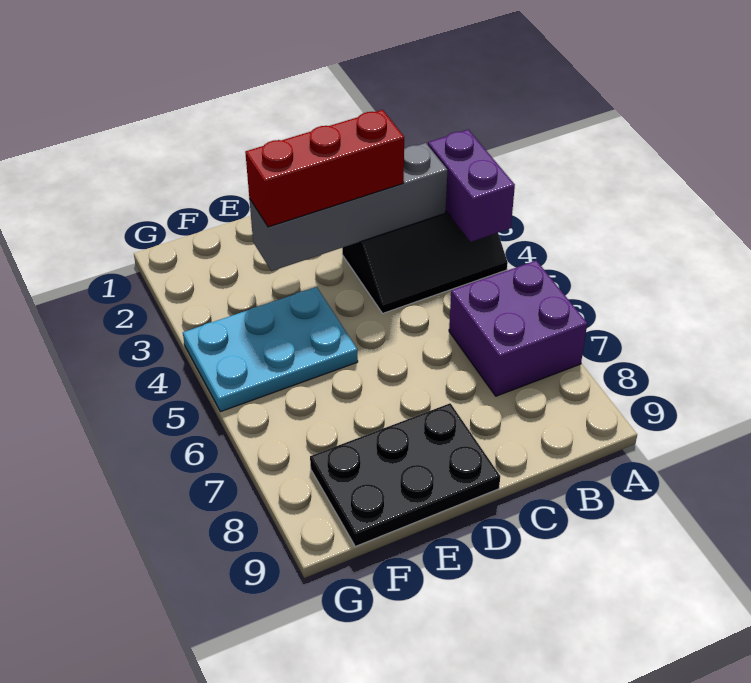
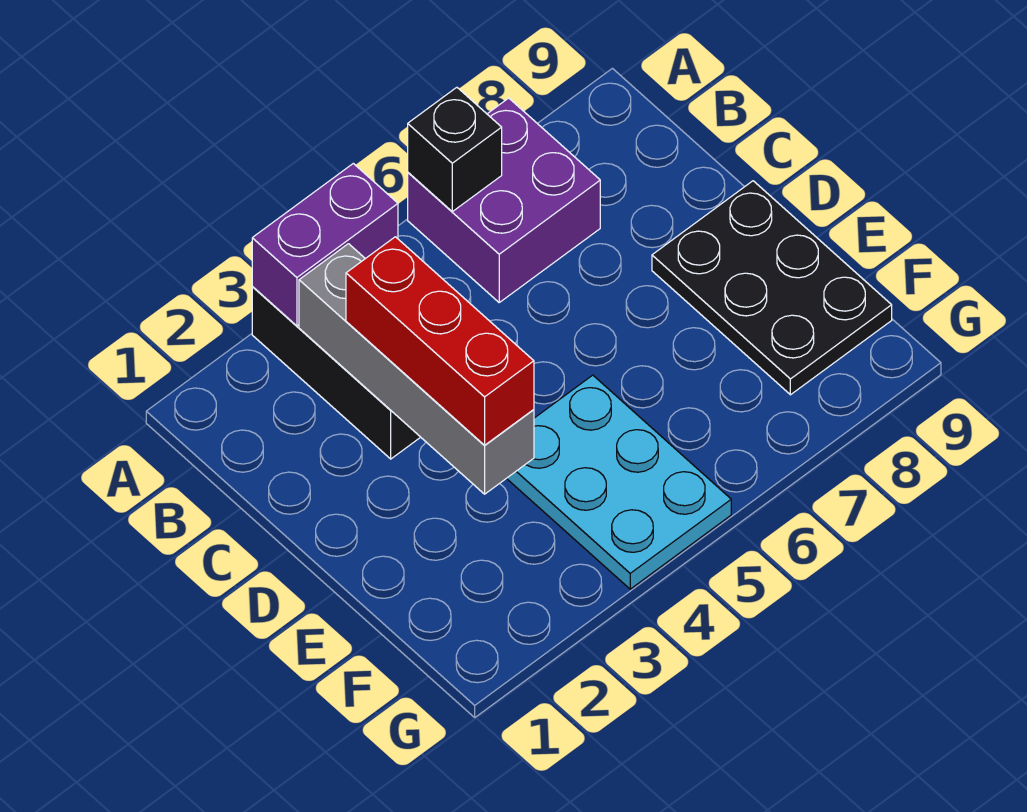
none -> black 1x1 brick [408,87,502,211]

